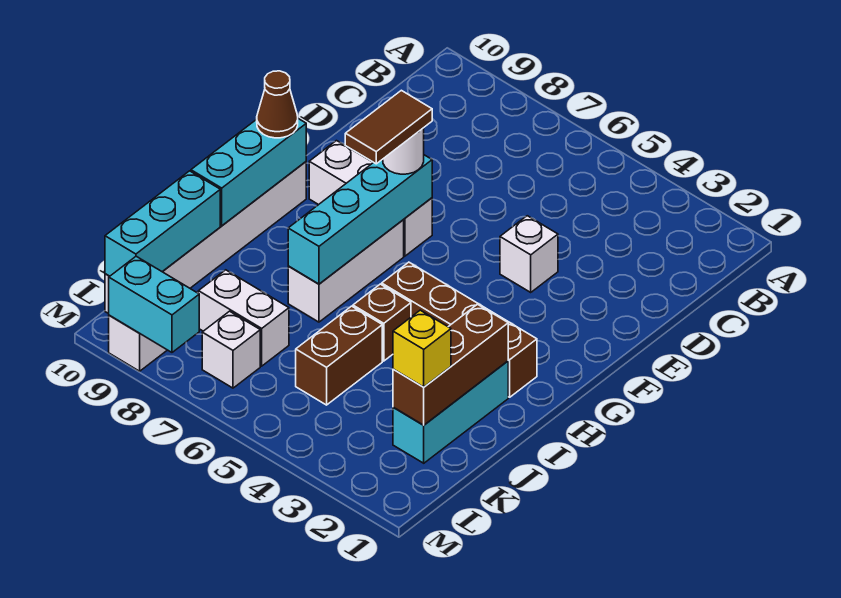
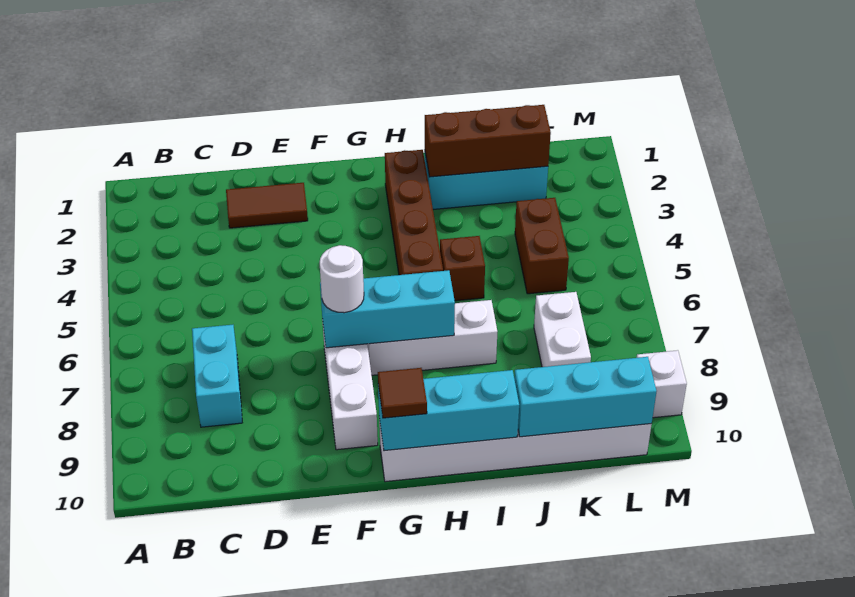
white 1x1 brick [500,216,558,292] -> none
cyan 1x4 brick [288,155,432,284] -> cyan 1x3 brick [320,270,455,348]
brown 1x2 tile [345,90,432,164] -> brown 1x2 tile moved to [226,183,308,228]
brown 1x1 cone [257,71,298,138] -> brown 1x1 tile [378,368,427,418]
brown 1x2 brick [296,306,382,405] -> brown 1x2 brick turned to [515,198,569,294]
yellow 1x1 brick [393,310,451,387] -> none
white 1x1 brick [202,311,260,388] -> none
cyan 1x2 brick [109,256,199,352] -> cyan 1x2 brick moved to [192,325,242,427]

